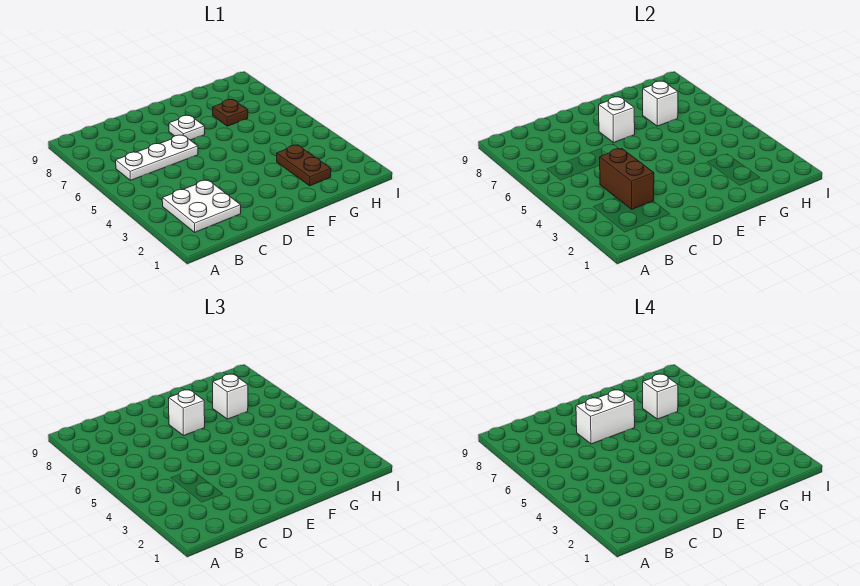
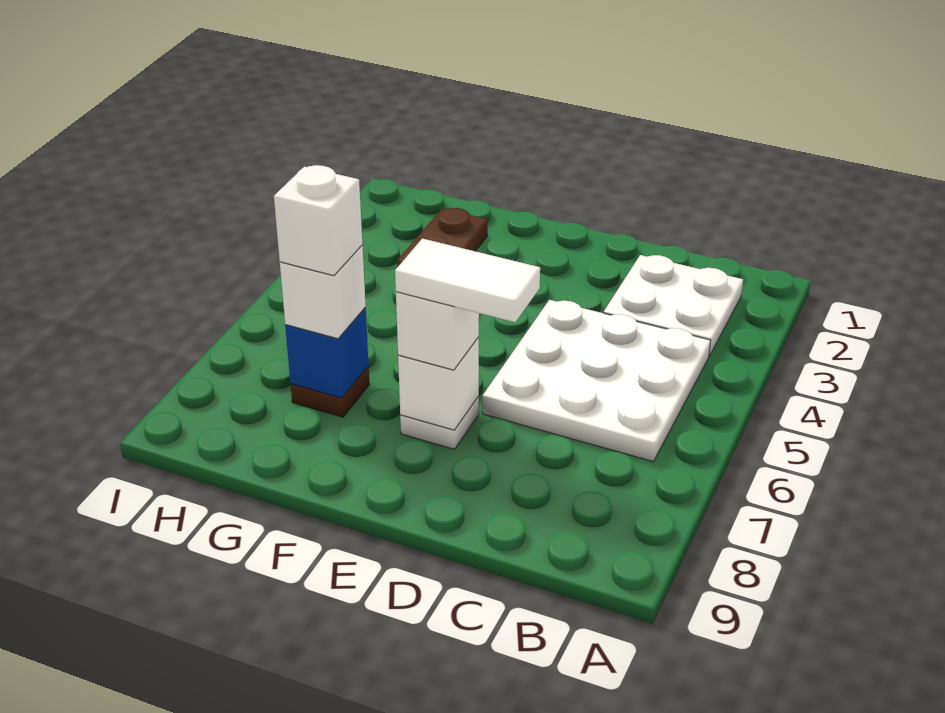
white 1x3 plate [116,135,198,180] -> white 3x3 plate [482,300,711,462]
brown 1x2 brick [600,148,654,209] -> none
white 1x2 brick [576,390,635,444] -> white 1x2 tile [395,239,540,322]
white 1x1 brick [643,81,678,126] -> blue 1x1 brick [285,308,369,398]

